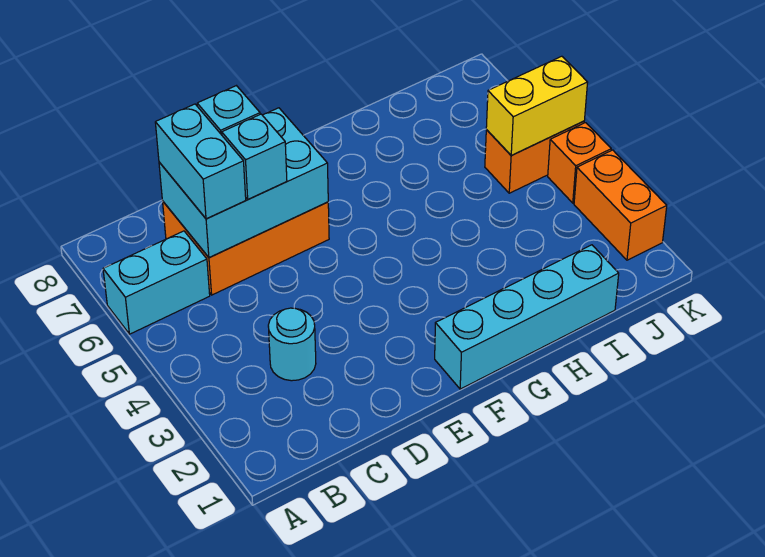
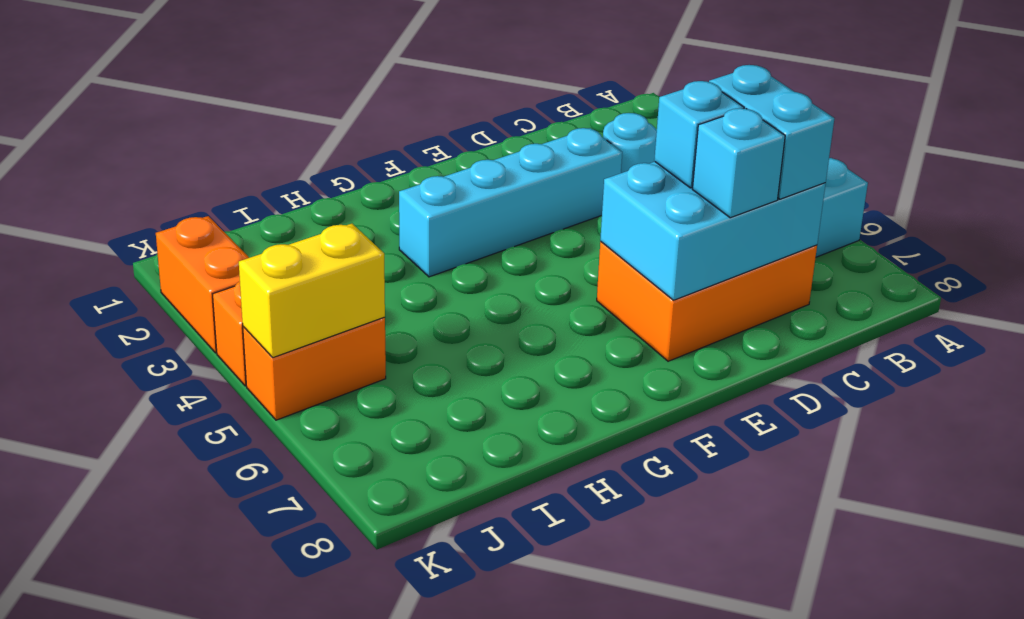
cyan 1x4 brick [435,245,619,389] -> cyan 1x4 brick moved to [399,128,622,277]

